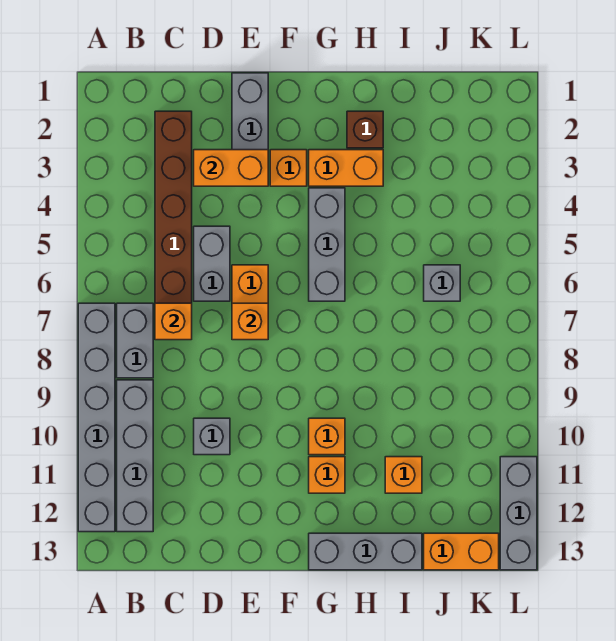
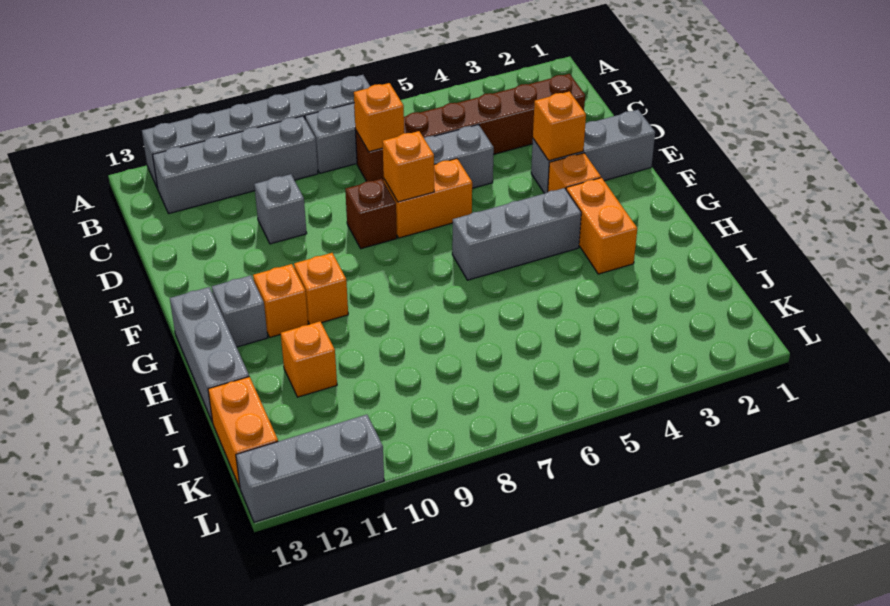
orange 1x2 brick [194,150,268,186] -> orange 1x1 brick [533,92,586,161]
brown 1x1 brick [347,111,383,148] -> brown 1x1 brick moved to [345,179,397,249]
grey 1x1 brick [424,265,460,301] -> grey 1x1 brick moved to [212,275,268,347]

